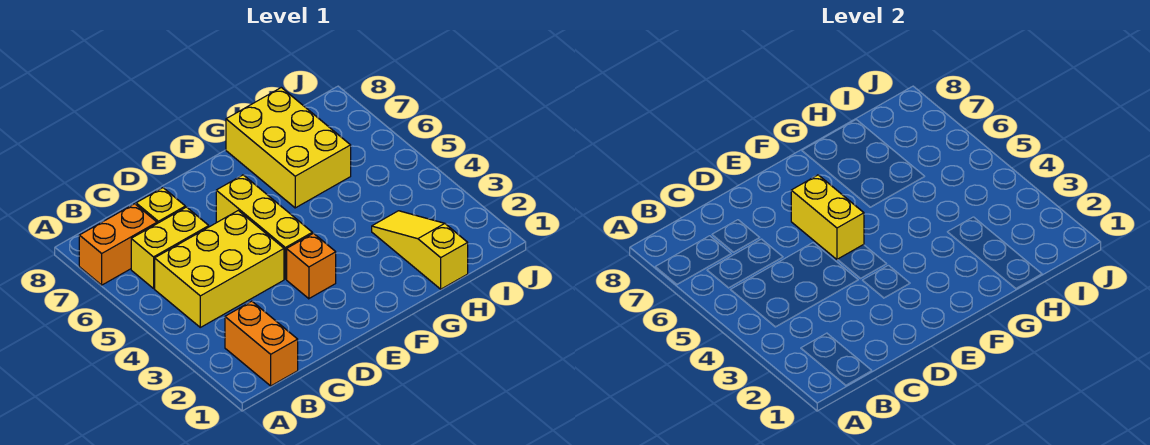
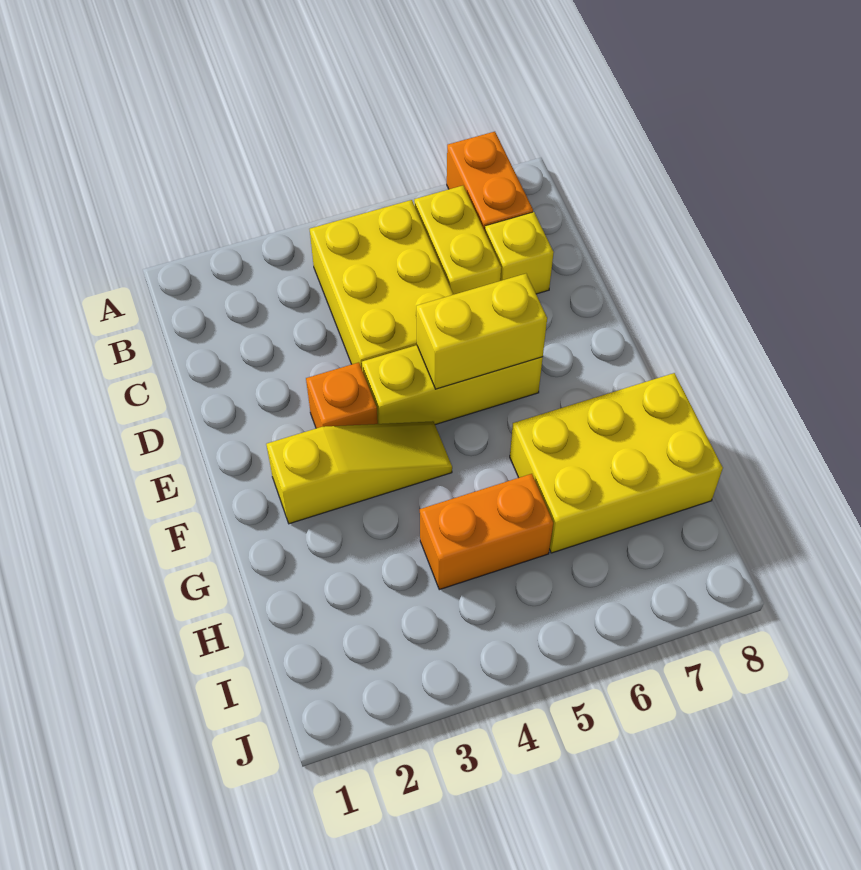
orange 1x2 brick [225,301,298,386] -> orange 1x2 brick moved to [420,474,553,590]
yellow 1x3 slope [372,211,468,289] -> yellow 1x3 slope moved to [266,421,452,524]

